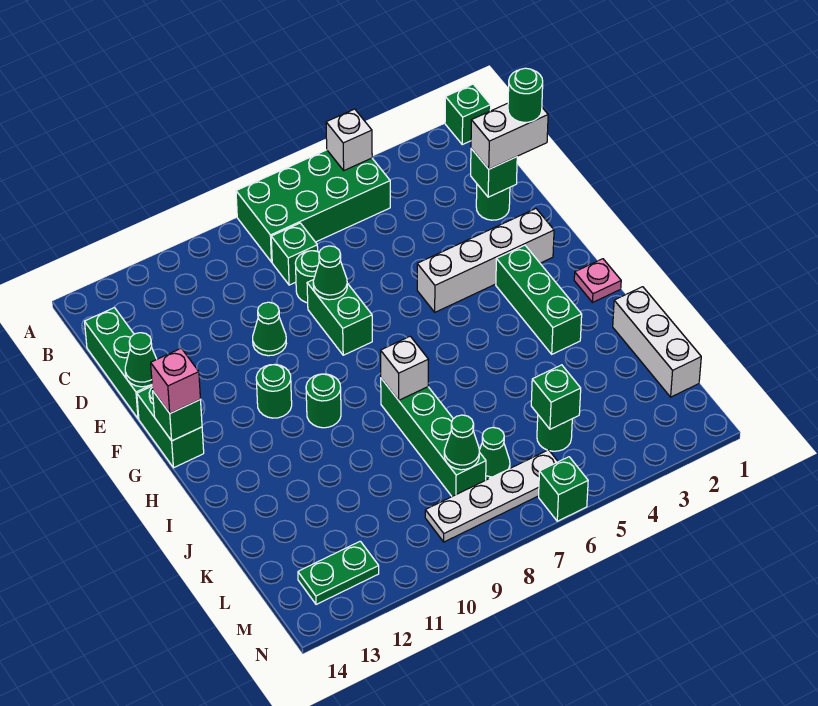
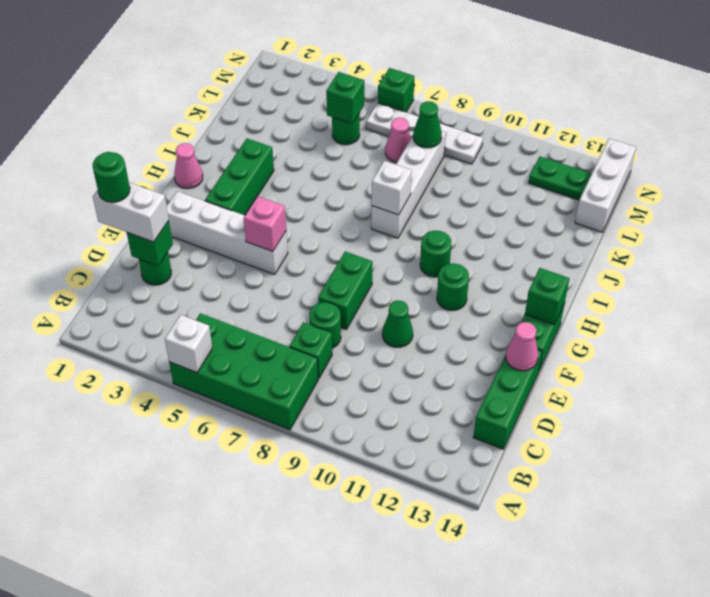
green 1x1 brick [445,84,491,145] -> none
green 1x1 cone [313,246,347,300] -> none
green 1x1 cone [125,333,157,387] -> pink 1x1 cone [506,322,538,371]
pink 1x1 brick [151,348,200,413] -> pink 1x1 brick moved to [244,196,286,251]
pink 1x1 plate [574,259,621,302] -> pink 1x1 cone [174,143,203,189]
green 1x4 brick [381,378,486,496] -> white 1x4 brick [371,131,446,238]
white 1x3 brick [613,287,701,397] -> white 1x3 brick moved to [575,138,636,232]
green 1x1 cone [479,428,510,480] -> pink 1x1 cone [385,118,411,162]

